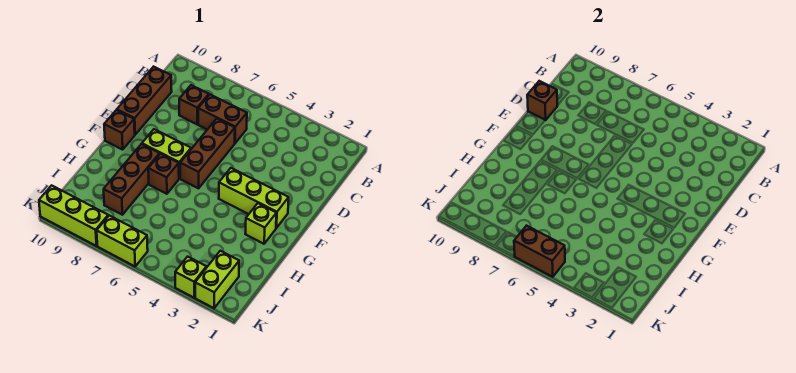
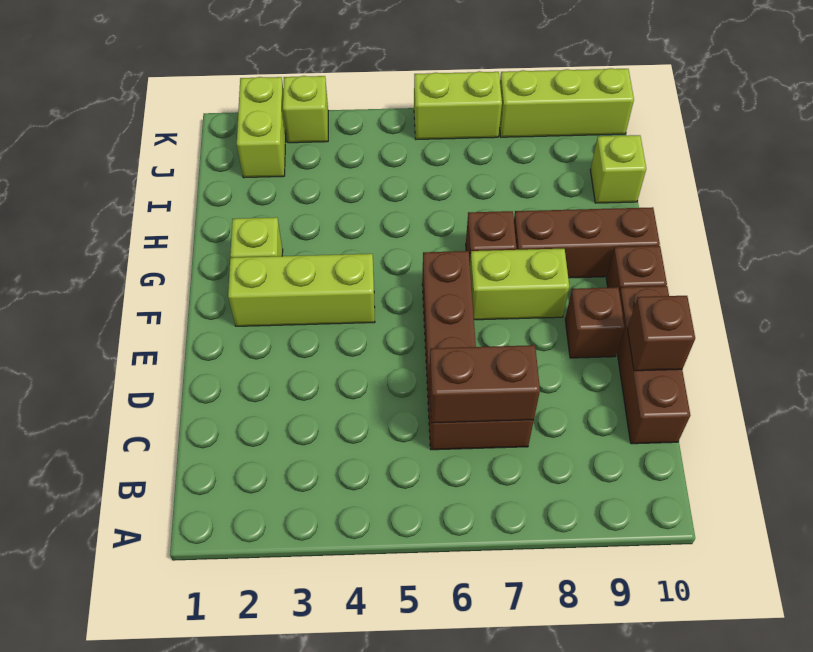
brown 1x1 brick [179,85,209,124] -> brown 1x1 brick moved to [565,287,625,358]
brown 1x3 brick [104,144,160,215] -> brown 1x3 brick turned to [514,207,660,278]
none -> lime 1x1 brick [590,135,646,203]
brown 1x2 brick [514,226,565,277] -> brown 1x2 brick moved to [429,345,540,423]

